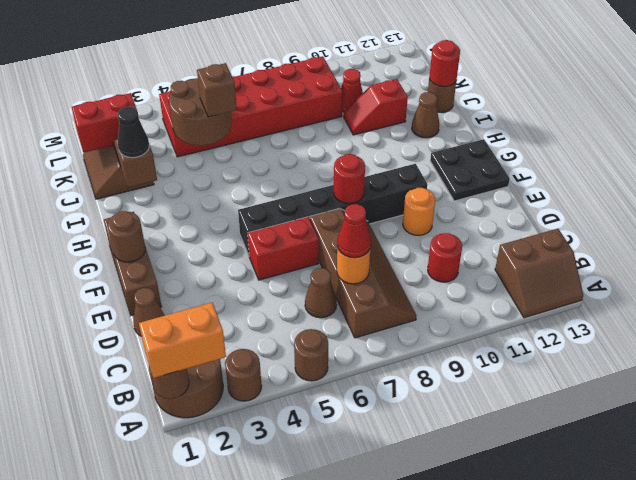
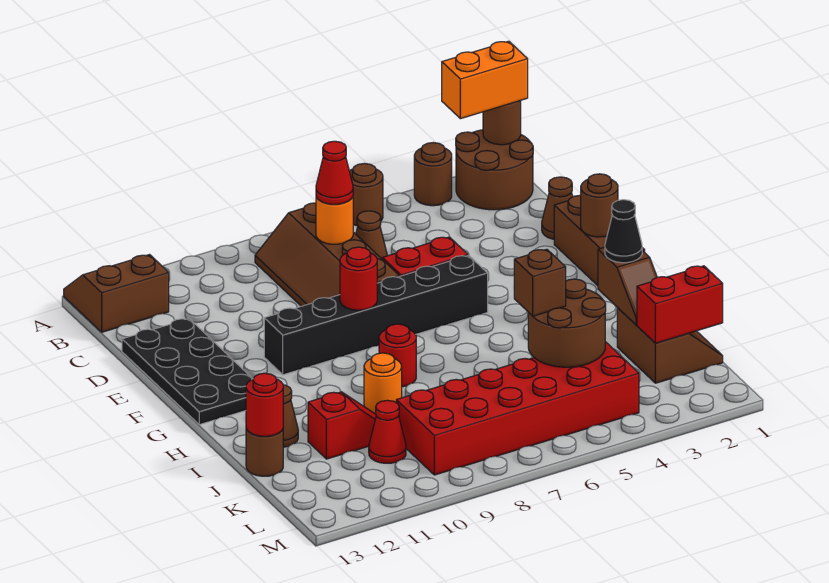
red 1x1 round brick [428,233,462,282] -> red 1x1 round brick moved to [379,324,416,387]
orange 1x1 round brick [403,188,435,236] -> orange 1x1 round brick moved to [364,353,402,414]
black 2x2 plate [430,139,510,201] -> black 2x4 plate [122,319,253,425]

